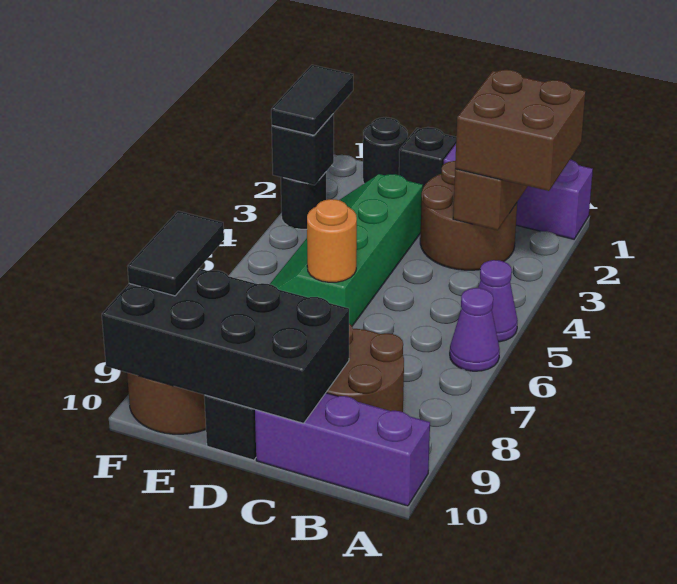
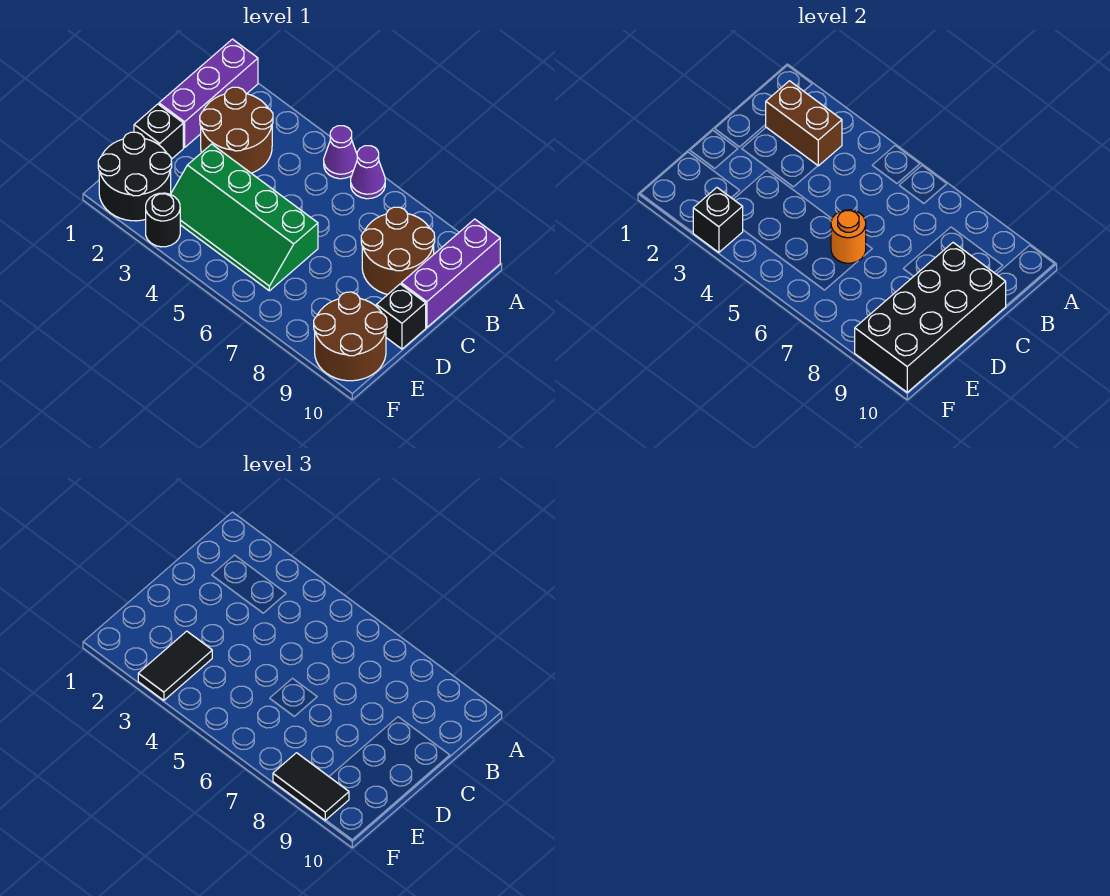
brown 2x2 brick [455,70,586,191] -> none
black 1x1 round brick [363,117,408,183] -> black 2x2 round brick [98,132,172,221]
black 1x2 tile [271,65,353,135] -> black 1x2 tile turned to [138,631,212,700]

